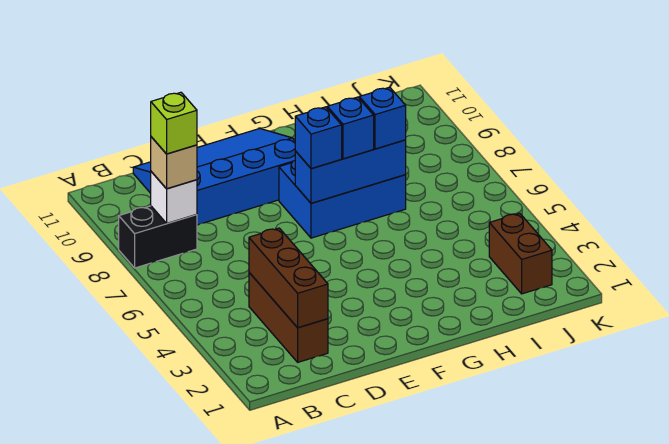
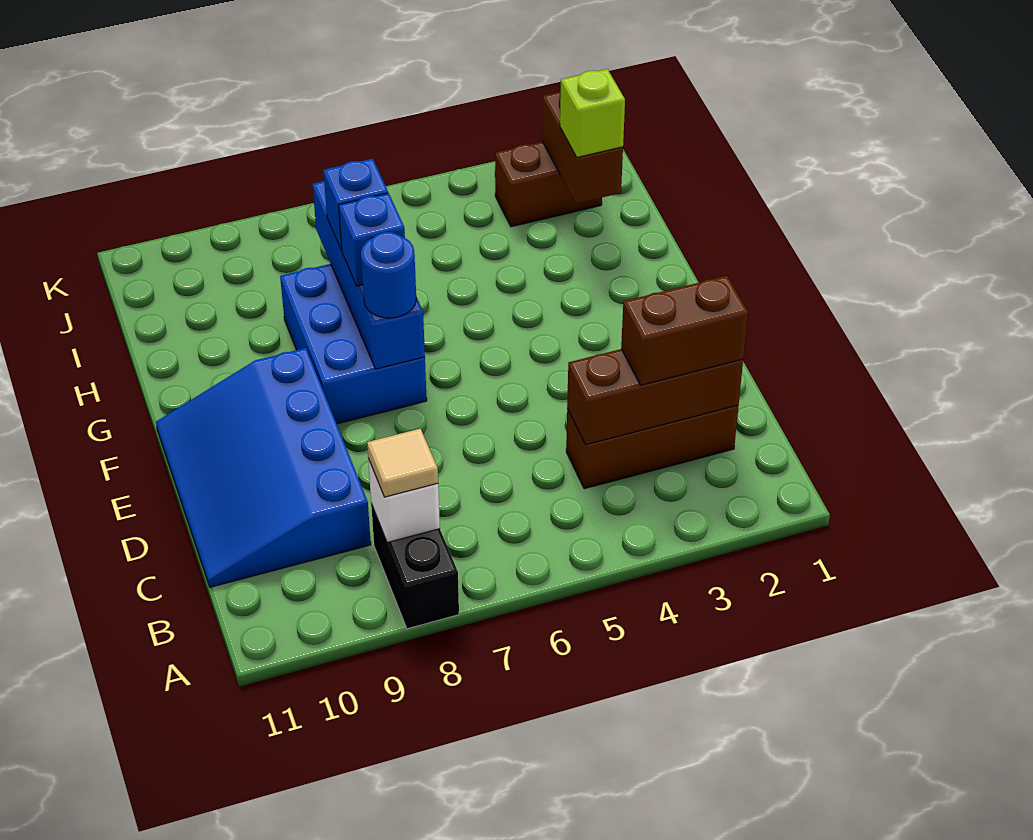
tan 1x1 brick [151,137,197,189] -> tan 1x1 tile [367,429,438,497]
lime 1x1 brick [151,92,197,154] -> lime 1x1 brick moved to [560,69,625,157]
none -> brown 1x2 brick [621,276,748,385]
blue 1x3 brick [295,140,406,203] -> blue 1x4 brick [313,181,425,369]
blue 1x1 brick [295,107,342,169] -> blue 1x1 round brick [361,232,416,318]
none -> brown 1x2 brick [542,92,623,204]

